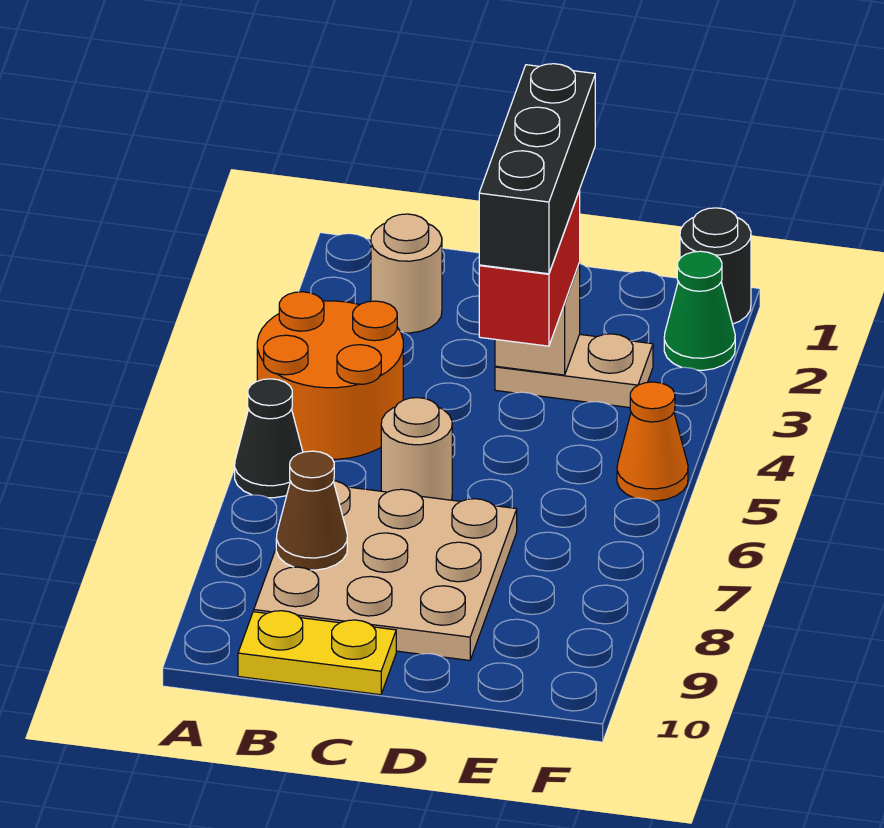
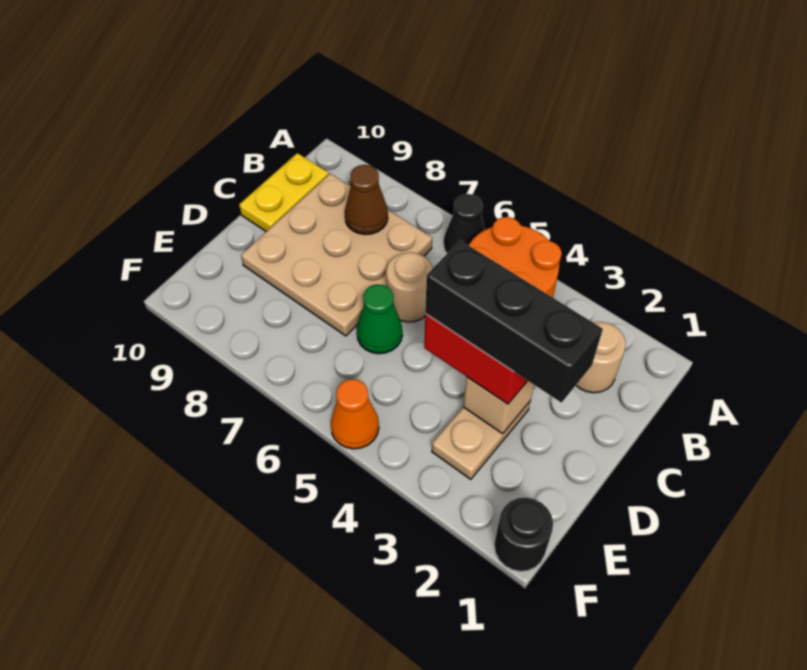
green 1x1 cone [664,251,735,370] -> green 1x1 cone moved to [357,284,402,354]

